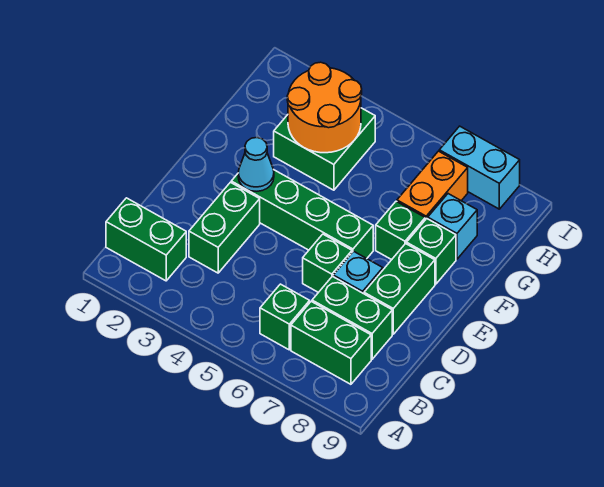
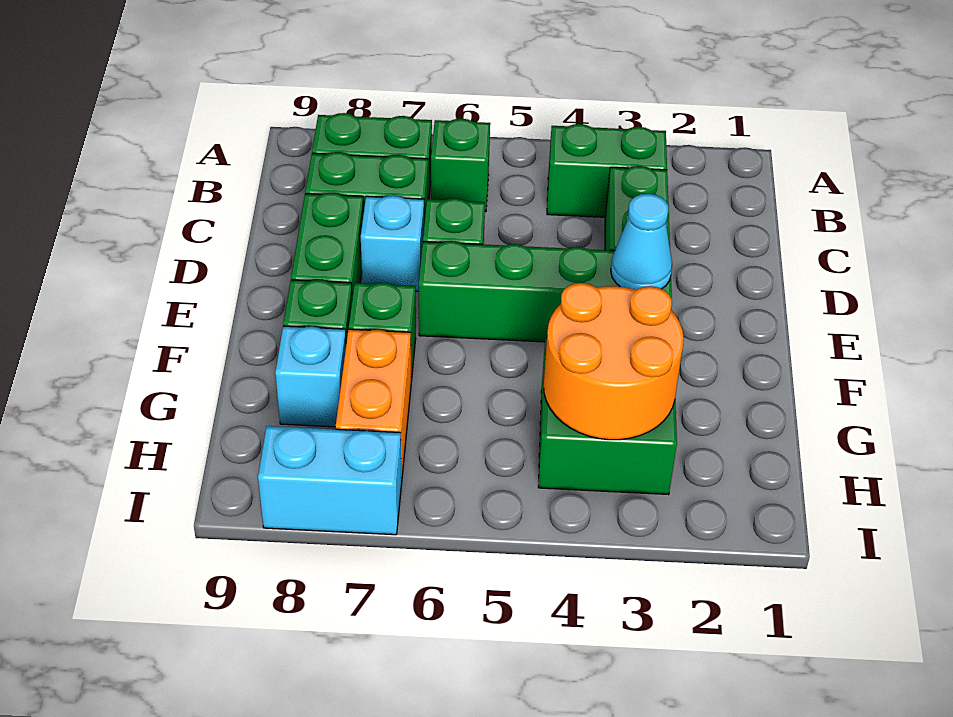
green 1x2 brick [106,198,186,281] -> green 1x2 brick moved to [547,124,667,217]

